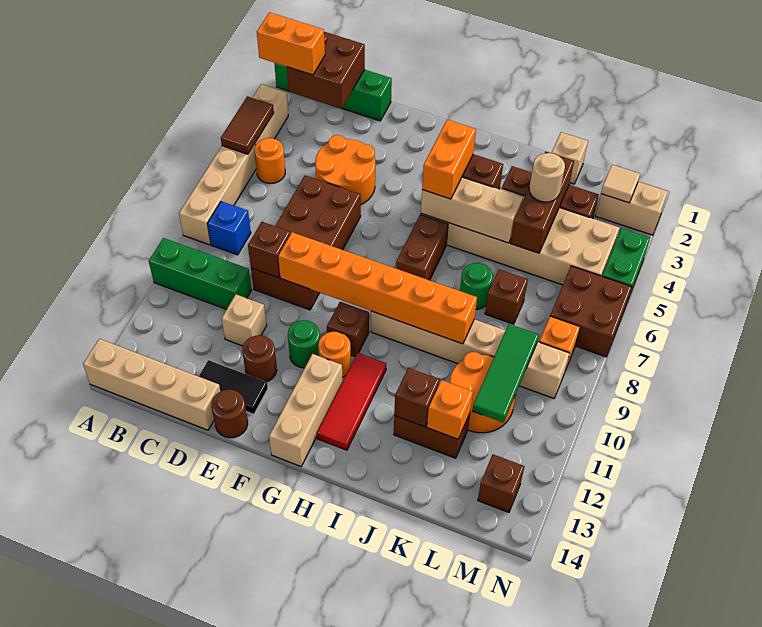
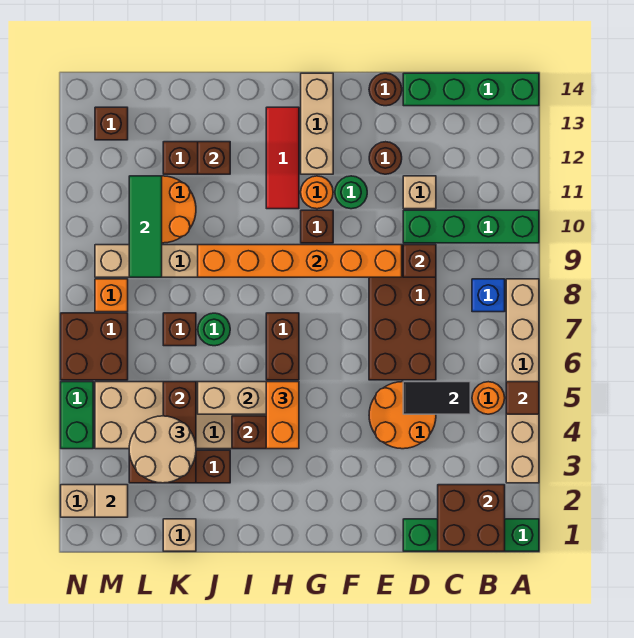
orange 1x2 brick [257,12,325,75] -> none
brown 1x2 tile [221,96,274,154] -> brown 1x1 tile [506,382,539,414]
green 1x3 brick [149,238,252,309] -> green 1x4 brick [403,210,539,243]
tan 1x4 brick [83,339,220,430] -> green 1x4 brick [403,73,539,106]
black 1x2 tile [199,360,268,414] -> black 1x2 tile moved to [403,382,470,414]
tan 1x1 round brick [529,153,565,202] -> tan 2x2 round brick [129,416,196,483]
orange 1x1 brick [427,380,473,439] -> none

